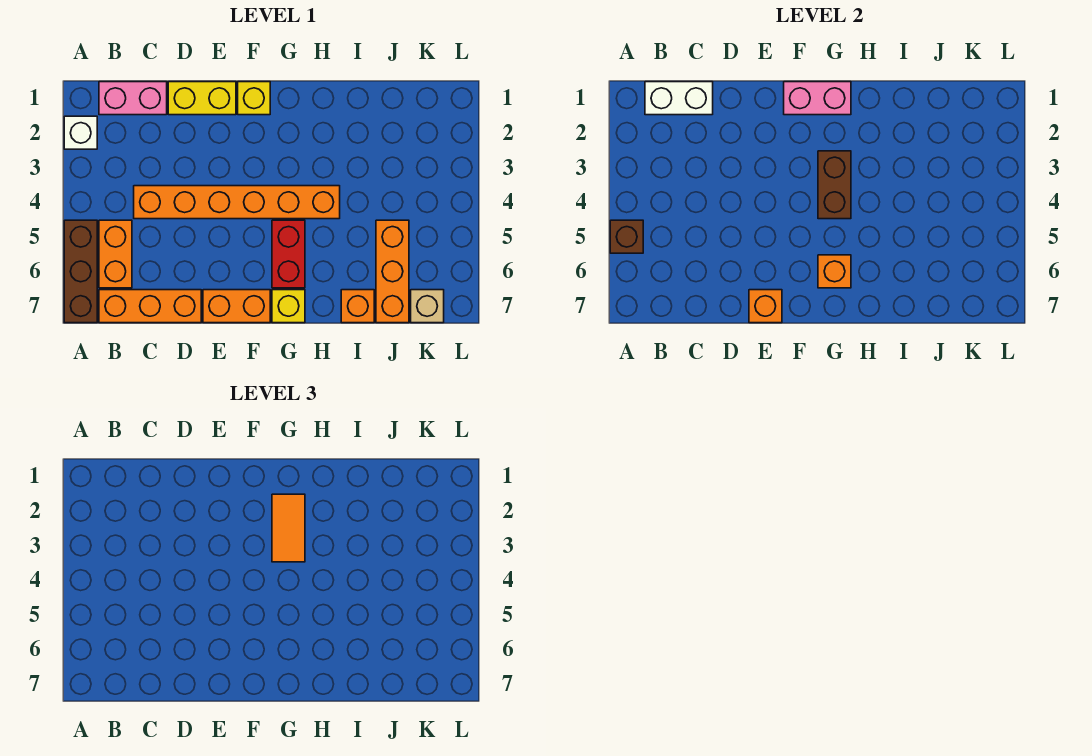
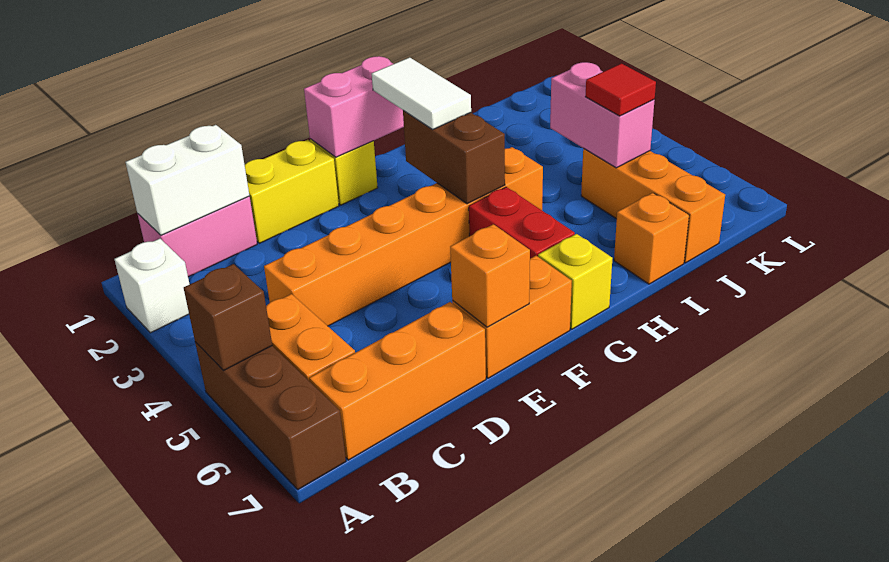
orange 1x2 tile [272,494,305,562] -> white 1x2 tile [372,57,471,129]
orange 1x1 brick [818,255,851,288] -> none
none -> pink 1x2 brick [550,62,655,168]
none -> red 1x1 tile [586,63,656,116]
tan 1x1 brick [411,290,444,323] -> none

